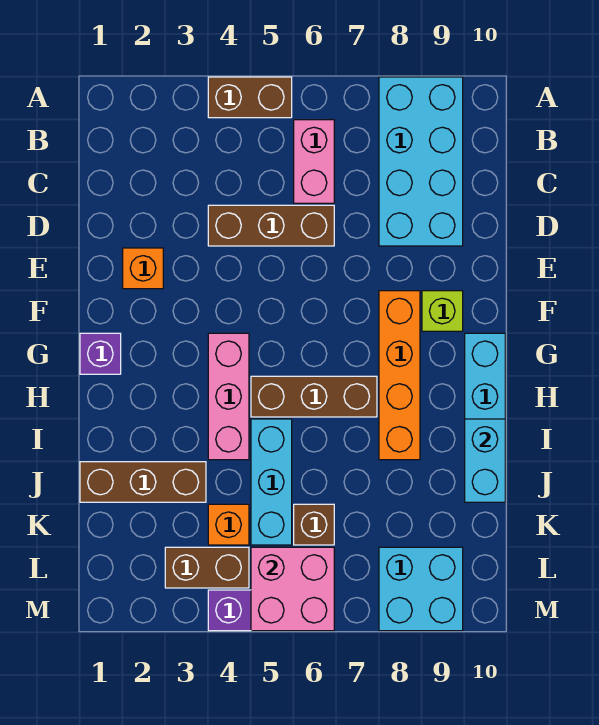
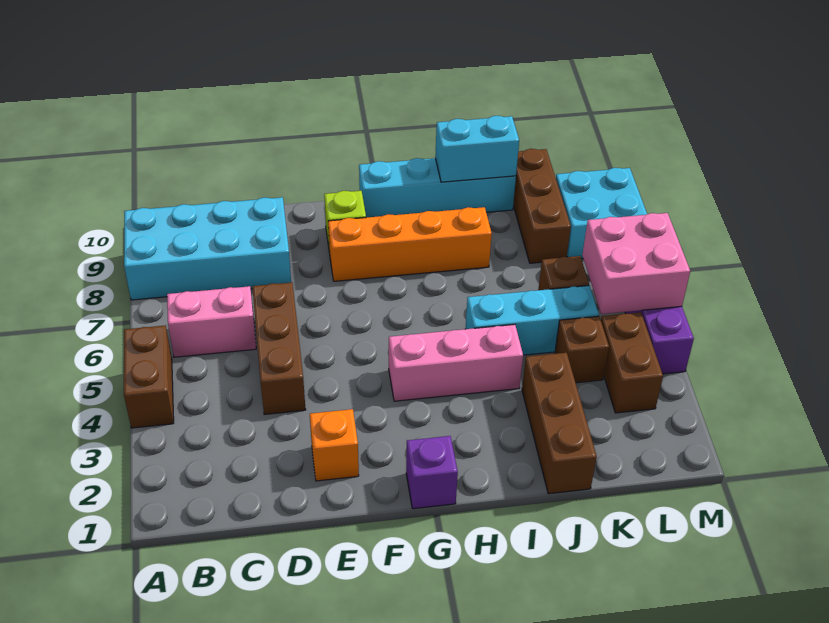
brown 1x3 brick [251,376,377,417] -> brown 1x3 brick moved to [513,149,571,263]
orange 1x1 brick [208,504,249,545] -> brown 1x1 brick [555,316,609,383]

